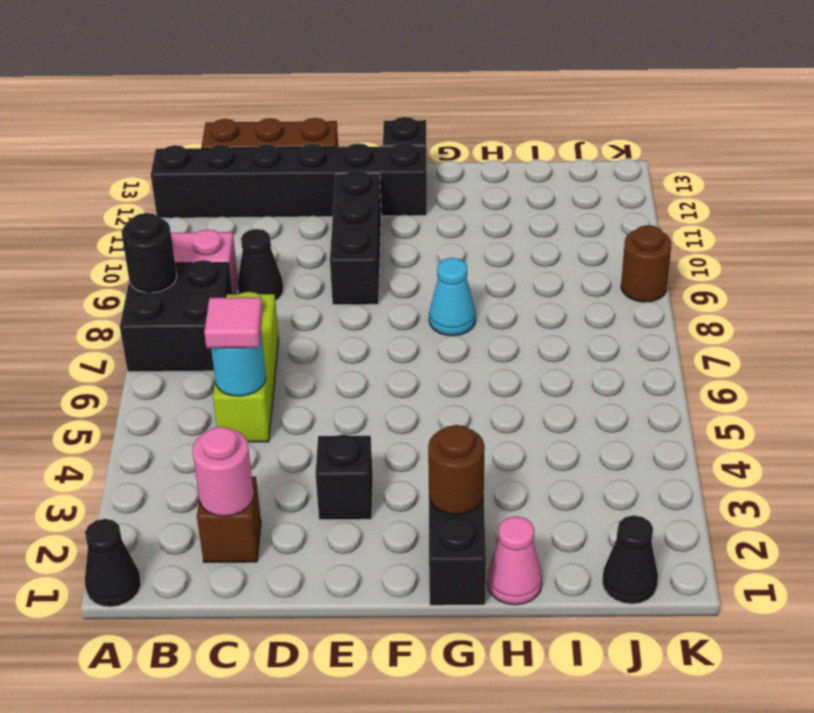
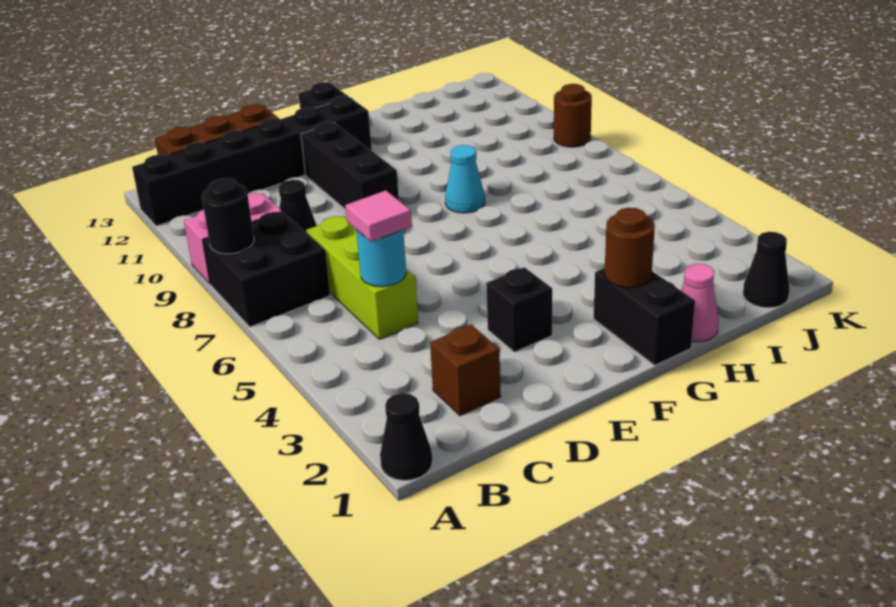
pink 1x1 round brick [192,427,254,516] -> none

